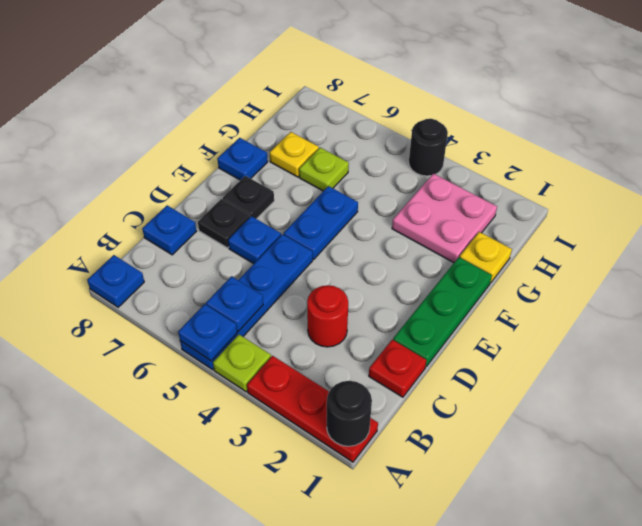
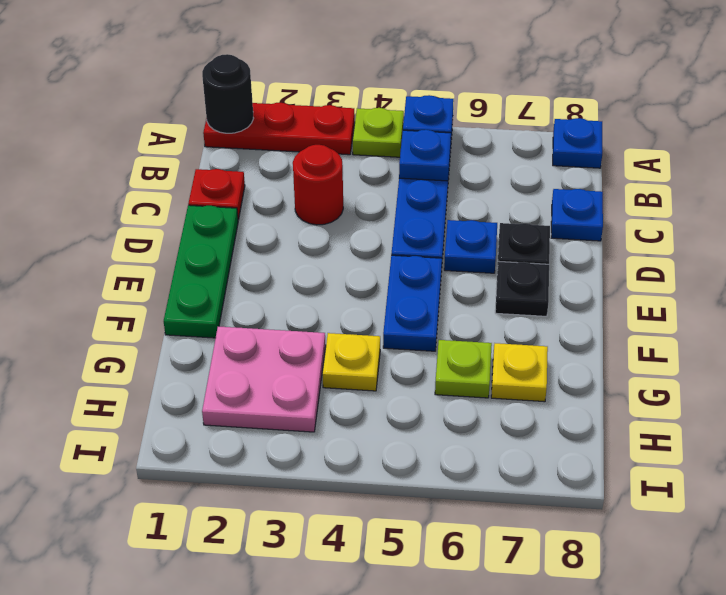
blue 1x1 plate [217,138,268,180] -> none
yellow 1x1 plate [460,232,512,283] -> yellow 1x1 plate moved to [322,333,380,391]
black 1x1 round brick [409,119,448,176] -> none

